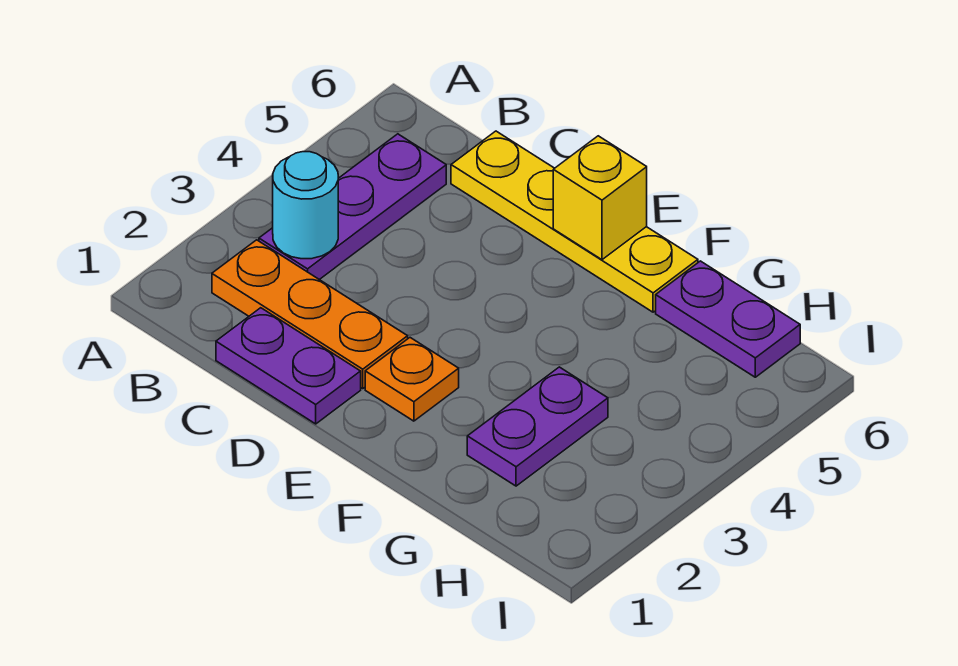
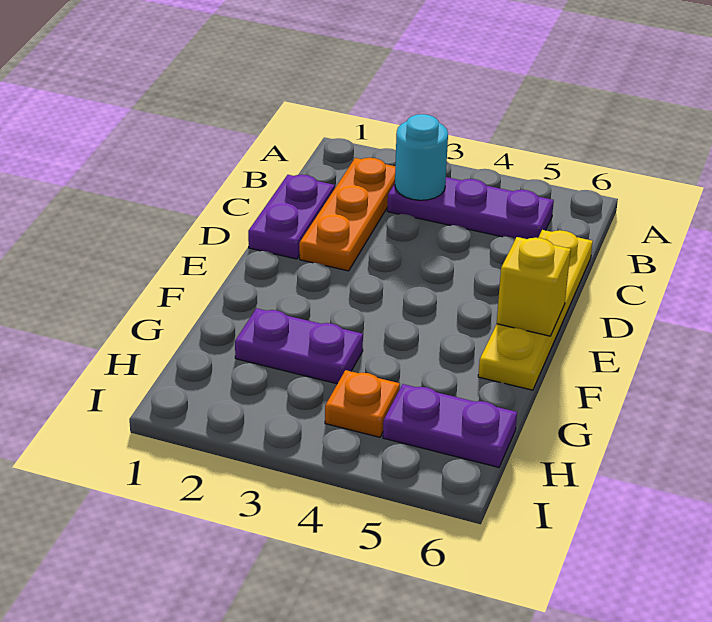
orange 1x1 plate [365,338,459,421] -> orange 1x1 plate moved to [325,370,400,437]
purple 1x2 plate [656,261,800,377] -> purple 1x2 plate turned to [383,384,517,467]

